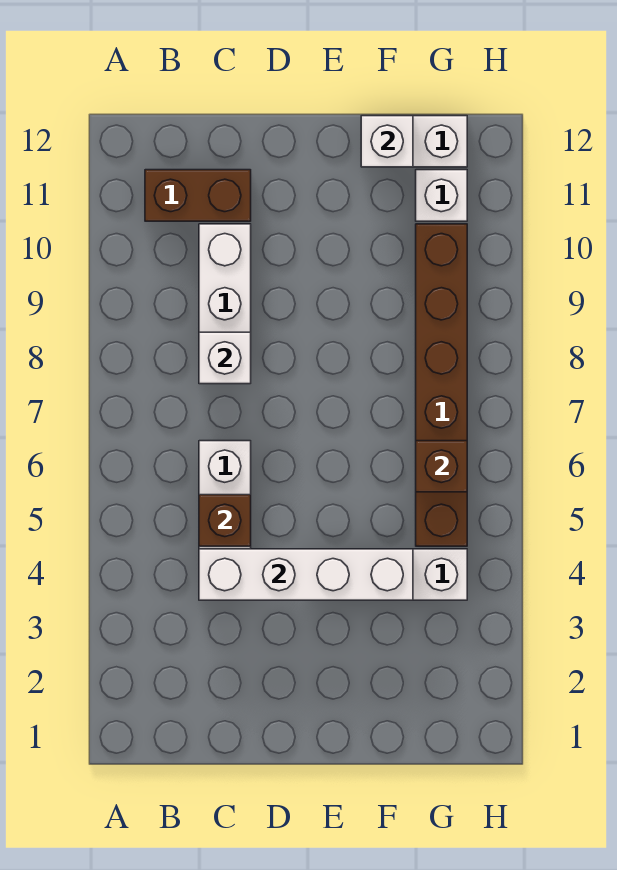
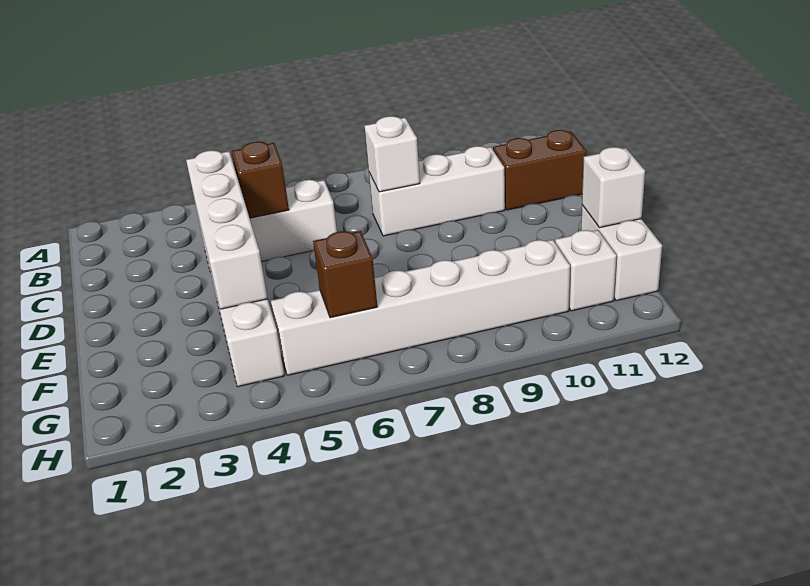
brown 1x2 brick [145,170,251,221] -> brown 1x2 brick turned to [493,130,587,210]
brown 1x6 brick [416,224,467,546] -> white 1x6 brick [271,240,570,375]

